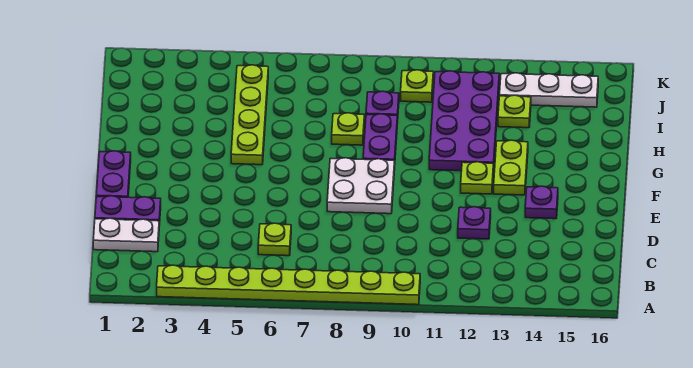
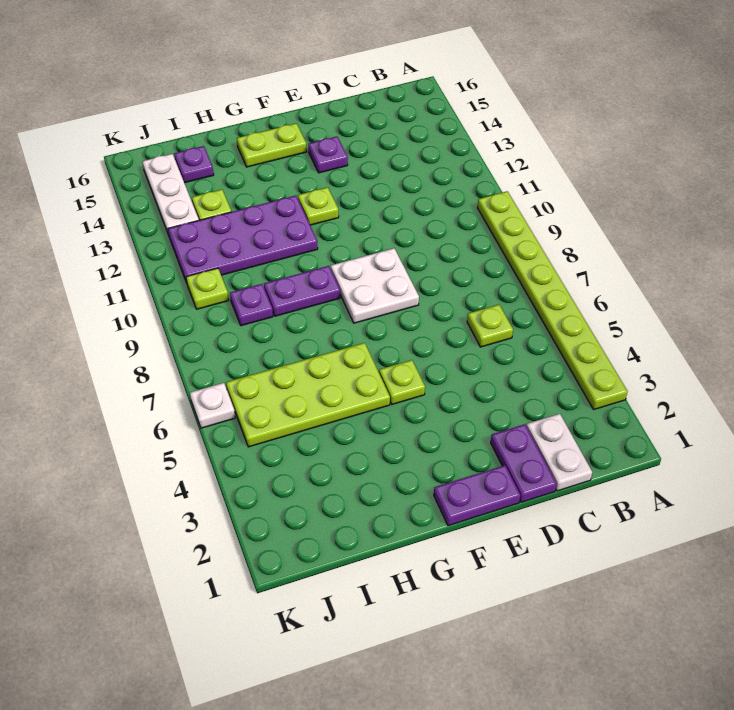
purple 1x1 plate [458,207,491,239] -> purple 1x1 plate moved to [174,146,214,183]
lime 1x2 plate [494,140,528,195] -> lime 1x2 plate moved to [237,123,307,167]
lime 1x4 plate [231,65,268,165] -> lime 2x4 plate [226,343,390,447]
lime 1x1 plate [332,113,364,145] -> lime 1x1 plate moved to [379,360,425,404]
none -> white 1x1 plate [190,383,235,428]

